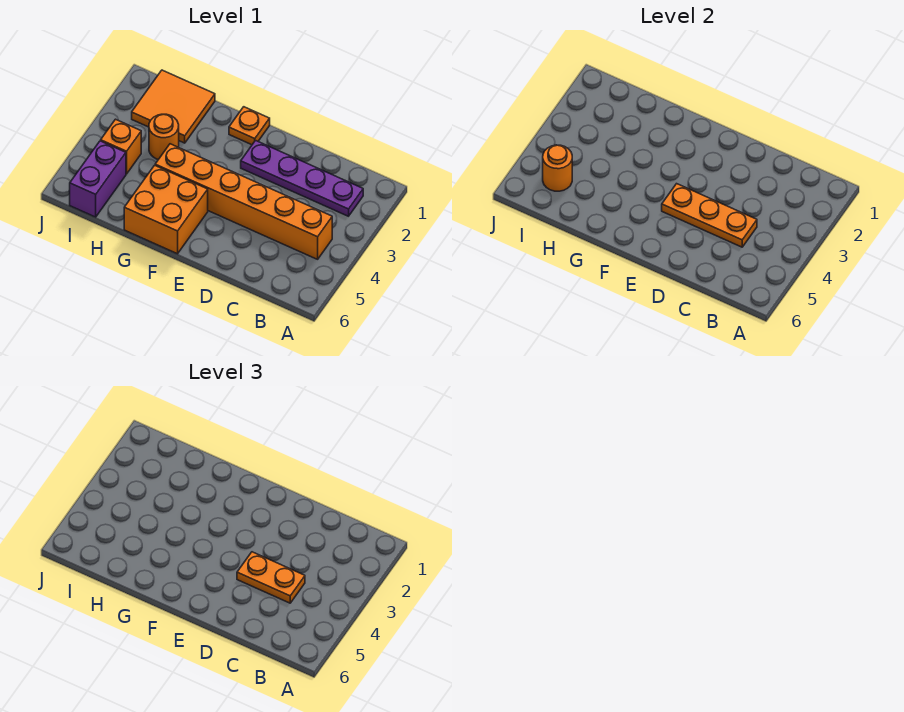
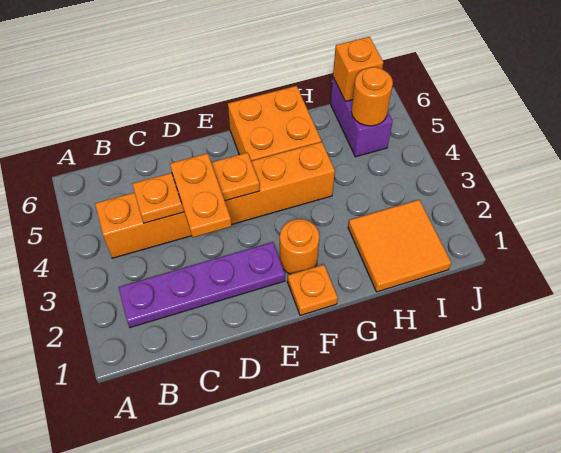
orange 1x2 plate [237,552,305,603] -> orange 1x2 plate turned to [170,153,231,237]
orange 1x1 round brick [149,114,179,160] -> orange 1x1 round brick moved to [280,219,319,274]
orange 1x1 brick [101,119,141,174] -> orange 1x1 brick moved to [333,37,383,102]

